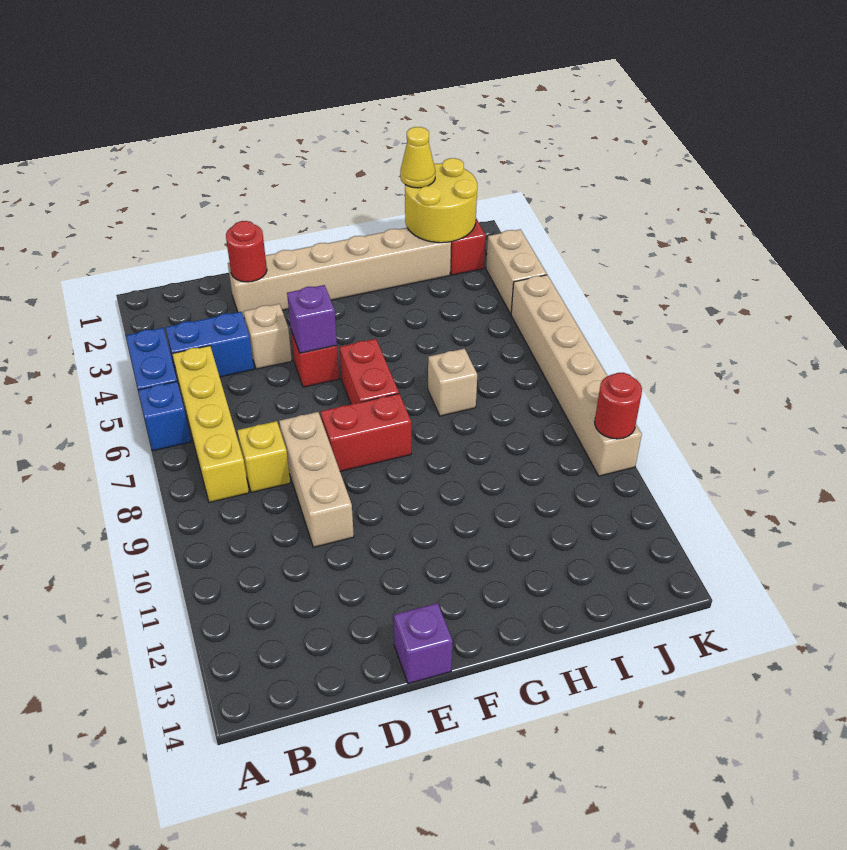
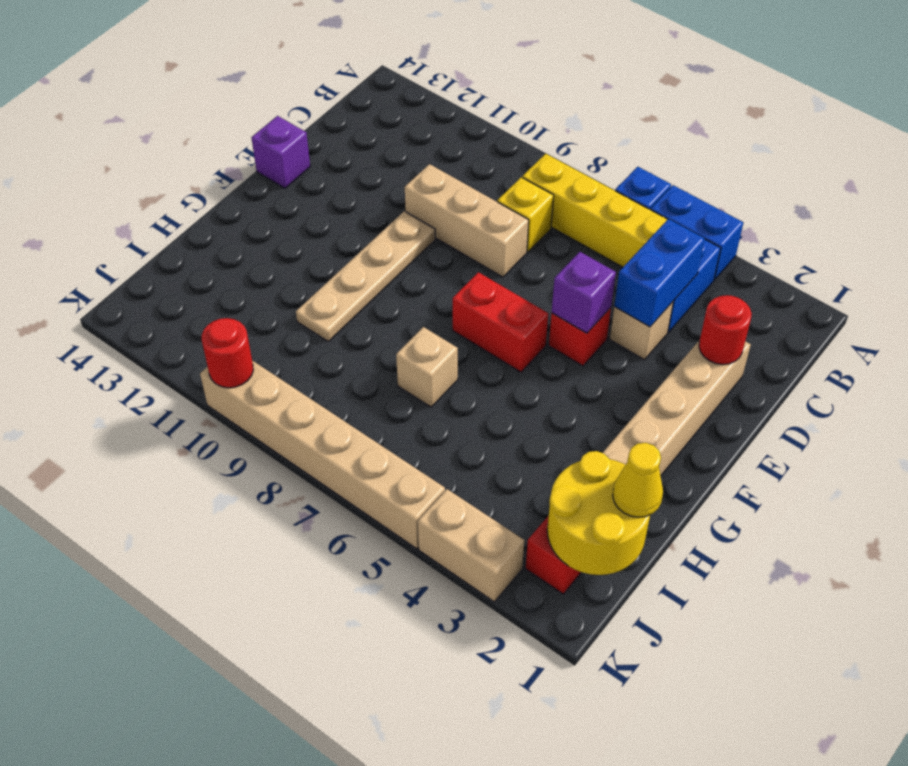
none -> blue 1x2 brick [614,219,705,327]
red 1x2 brick [321,394,411,471] -> none
none -> tan 1x4 plate [296,211,435,341]

